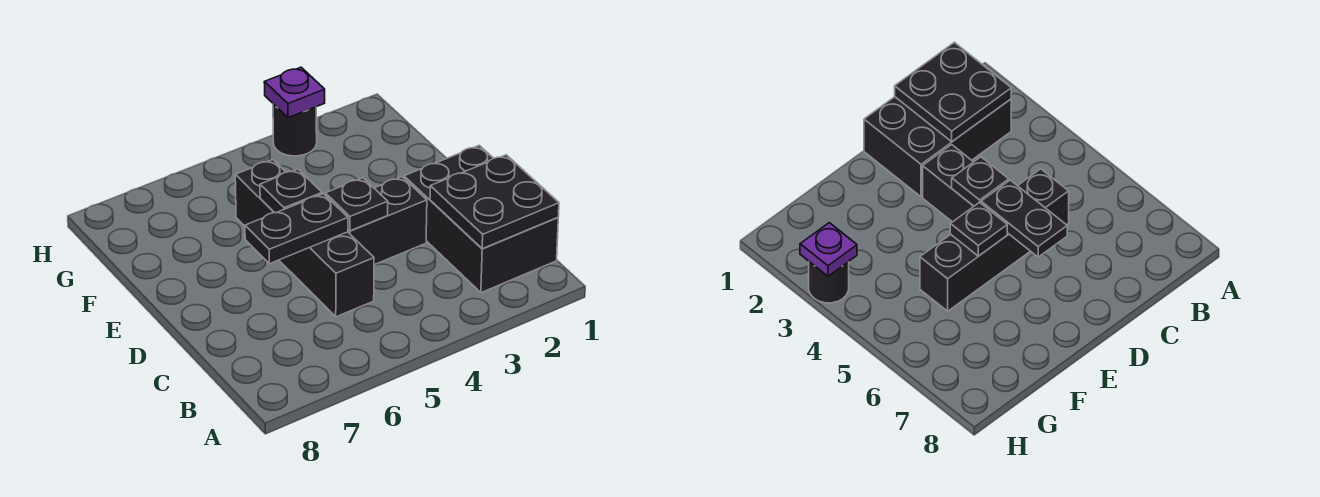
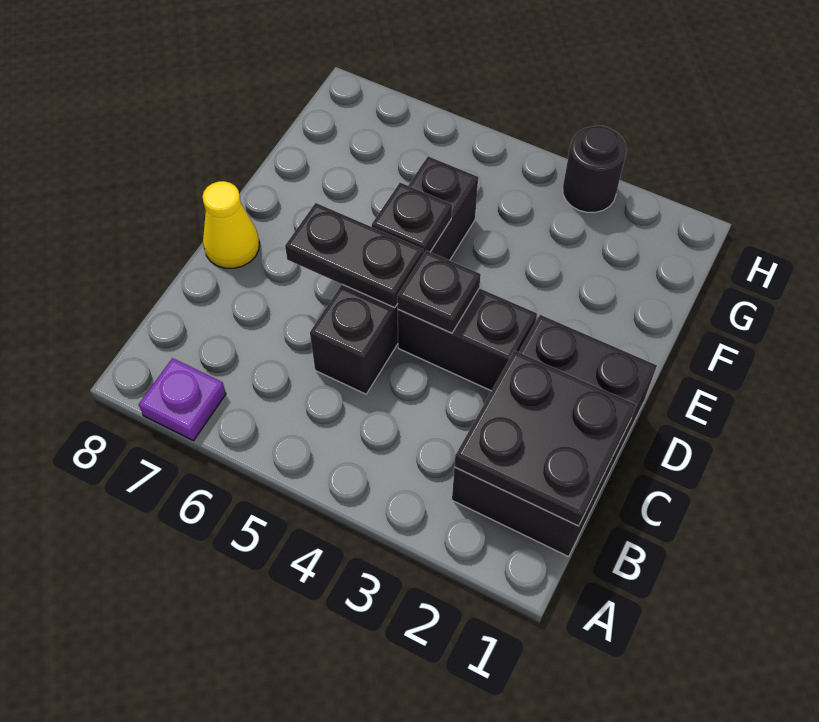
none -> yellow 1x1 cone [202,181,259,268]
purple 1x1 plate [264,67,325,118] -> purple 1x1 plate moved to [139,358,226,441]

